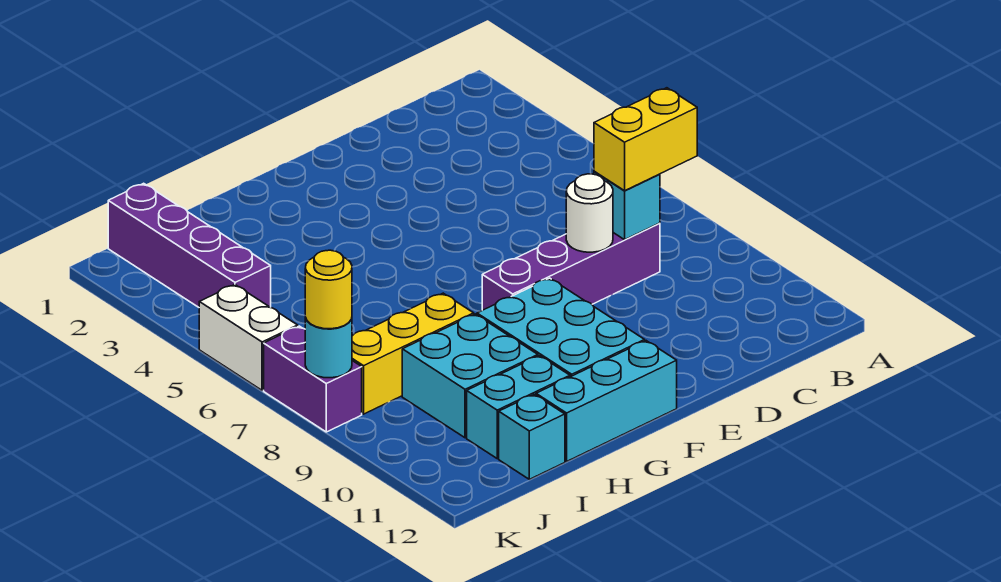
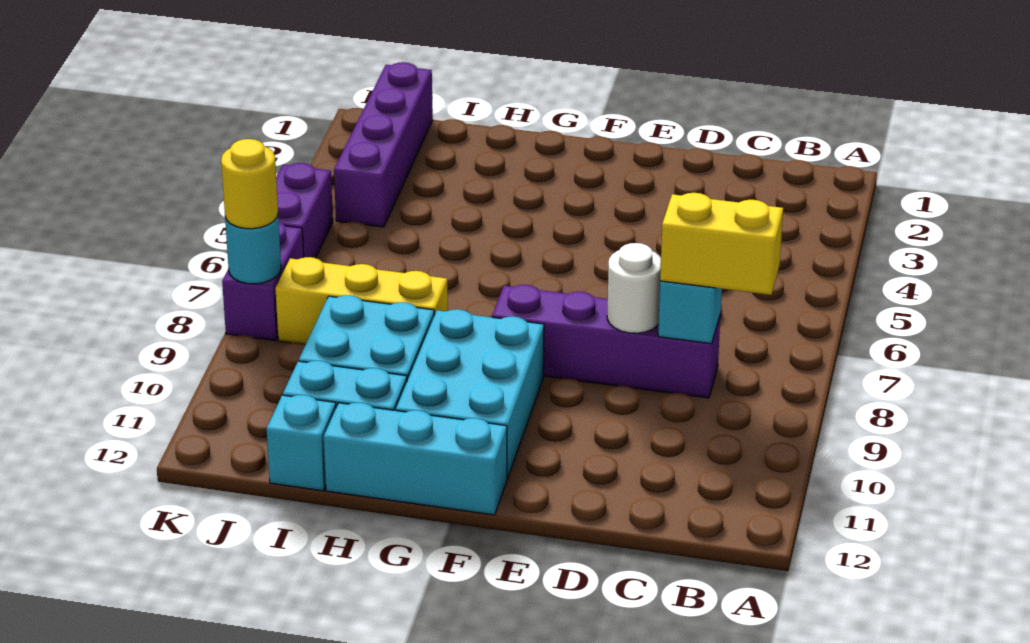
white 1x2 brick [199,285,298,390] -> purple 1x2 brick [276,163,333,258]

